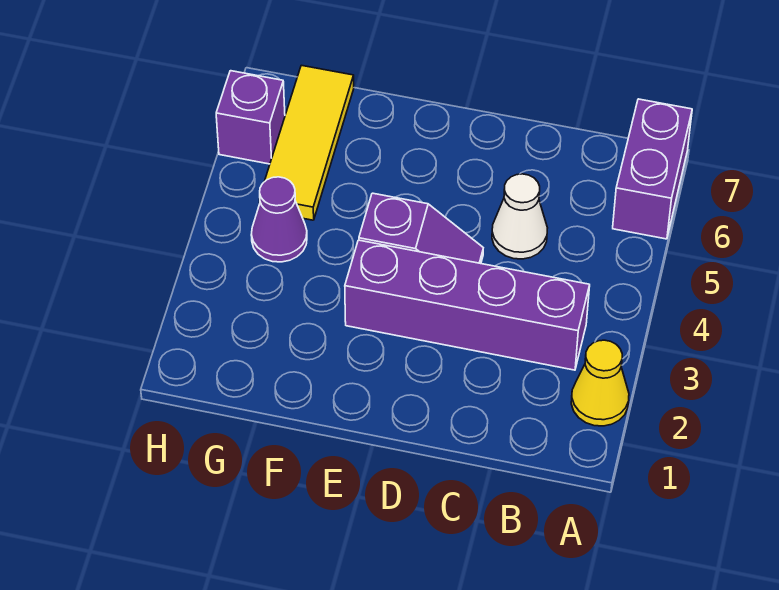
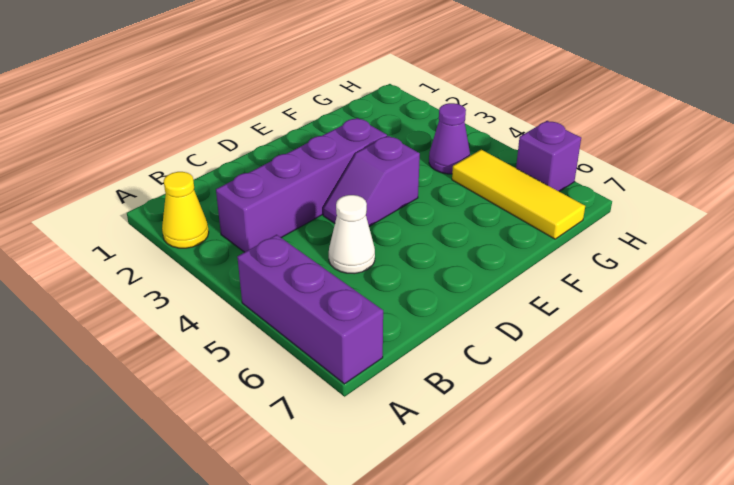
purple 1x2 brick [613,99,692,239] -> purple 1x3 brick [237,235,383,384]

